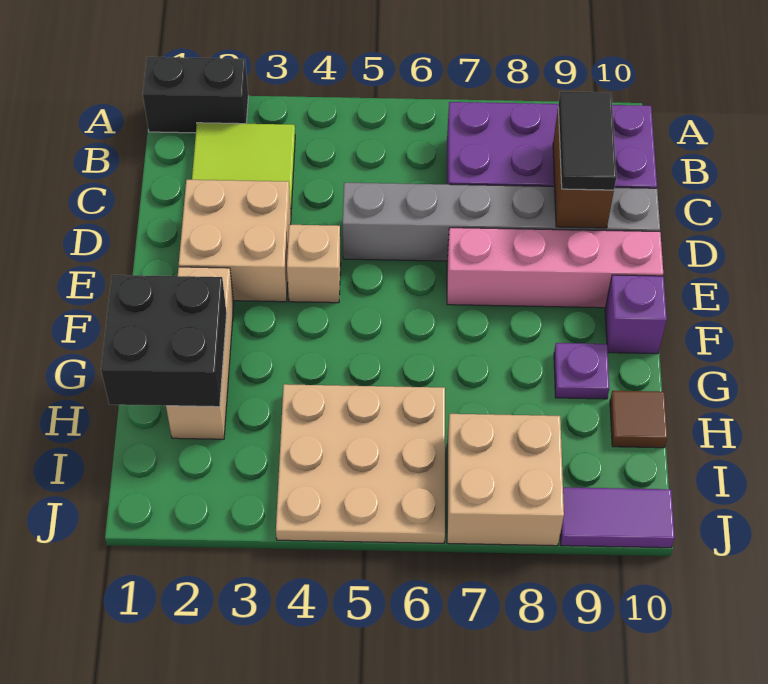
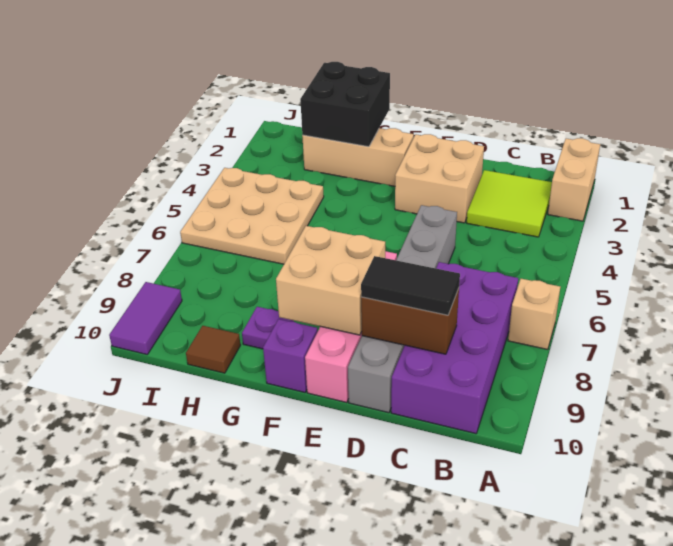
black 1x2 brick [143,57,248,133] -> tan 1x2 brick [548,138,600,221]
tan 1x1 brick [287,225,341,303] -> tan 1x1 brick moved to [508,279,560,349]
tan 2x2 brick [447,414,564,546] -> tan 2x2 brick moved to [276,226,385,335]

